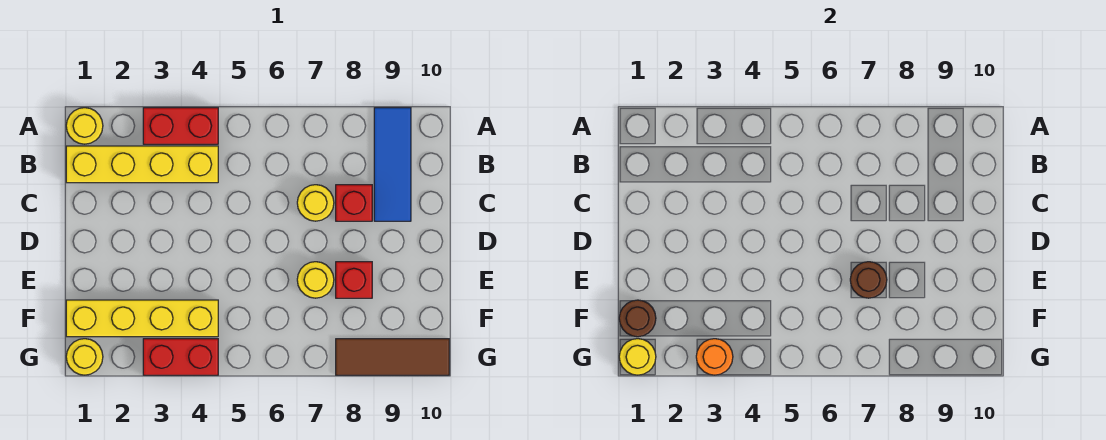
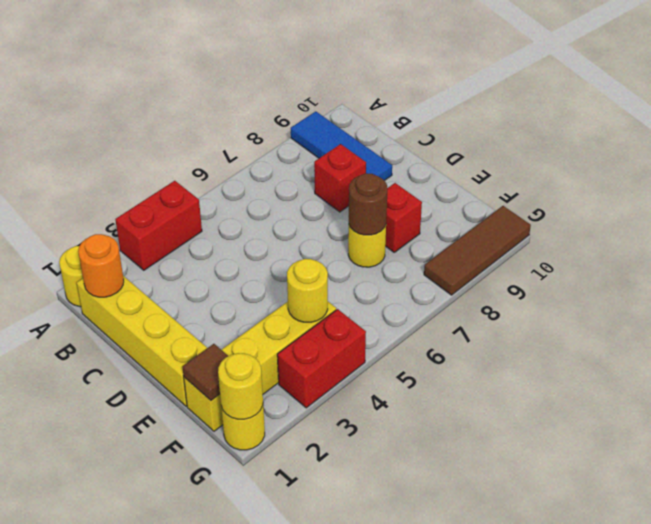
yellow 1x4 brick [66,146,218,183] -> yellow 1x4 brick turned to [77,276,207,406]
yellow 1x1 round brick [297,185,334,221] -> yellow 1x1 round brick moved to [287,259,328,322]
brown 1x1 round brick [619,300,656,337] -> brown 1x1 tile [183,344,228,400]
orange 1x1 round brick [696,339,733,375] -> orange 1x1 round brick moved to [78,234,124,297]

